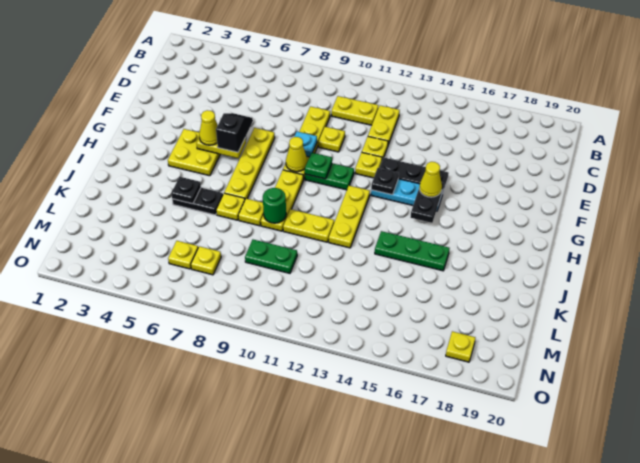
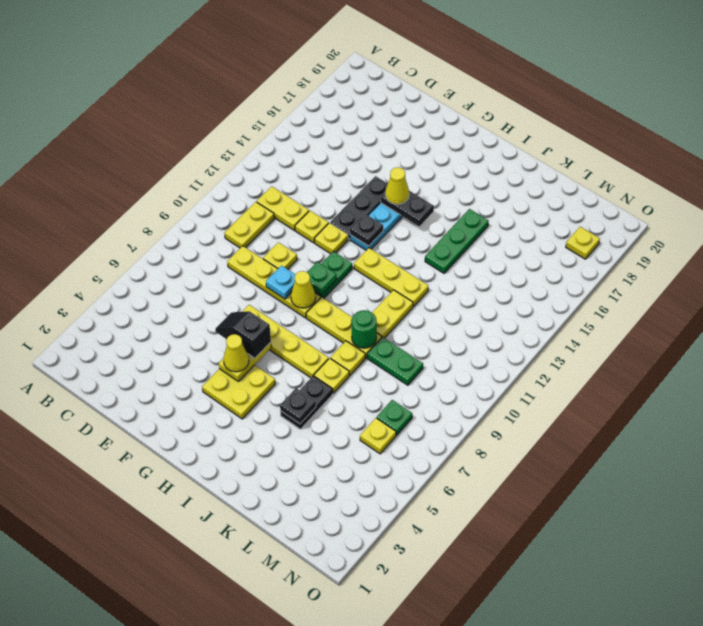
green 1x2 plate [245,240,297,273] -> green 1x2 plate turned to [367,337,423,385]
yellow 1x1 plate [191,246,221,275] -> green 1x1 plate [377,400,412,435]

